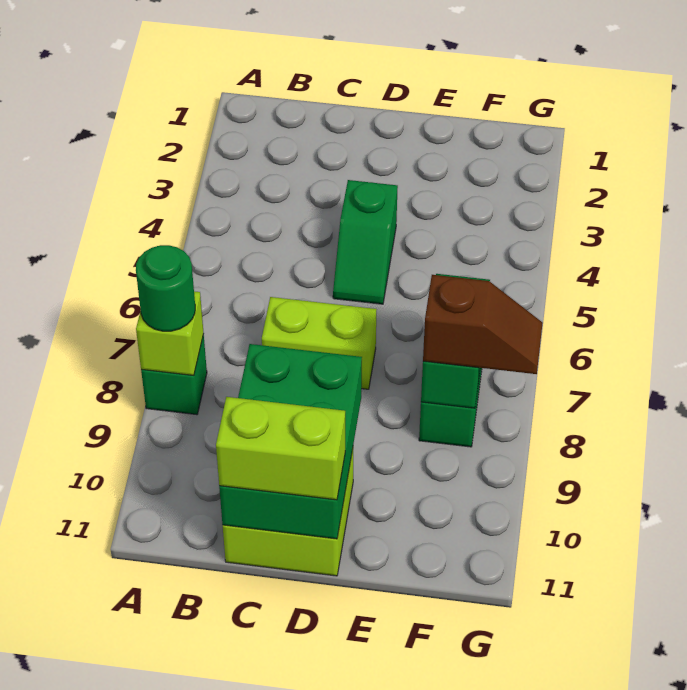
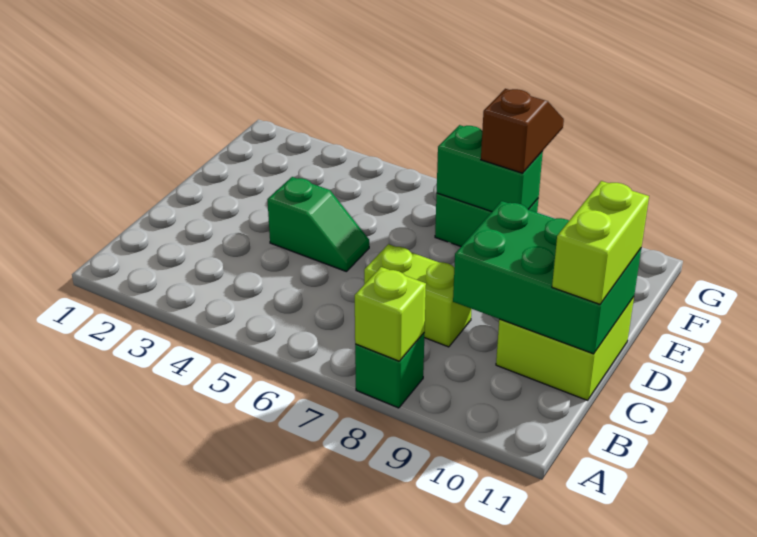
green 1x1 round brick [136,245,195,331] -> none
lime 1x2 brick [262,297,377,389] -> lime 1x2 brick turned to [364,244,472,347]

